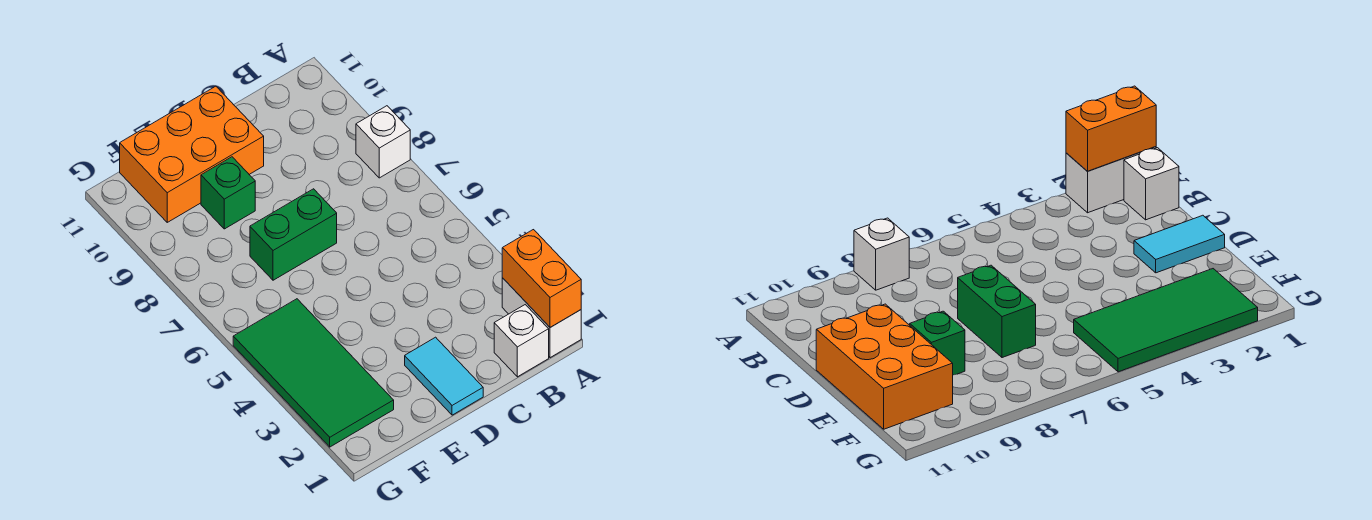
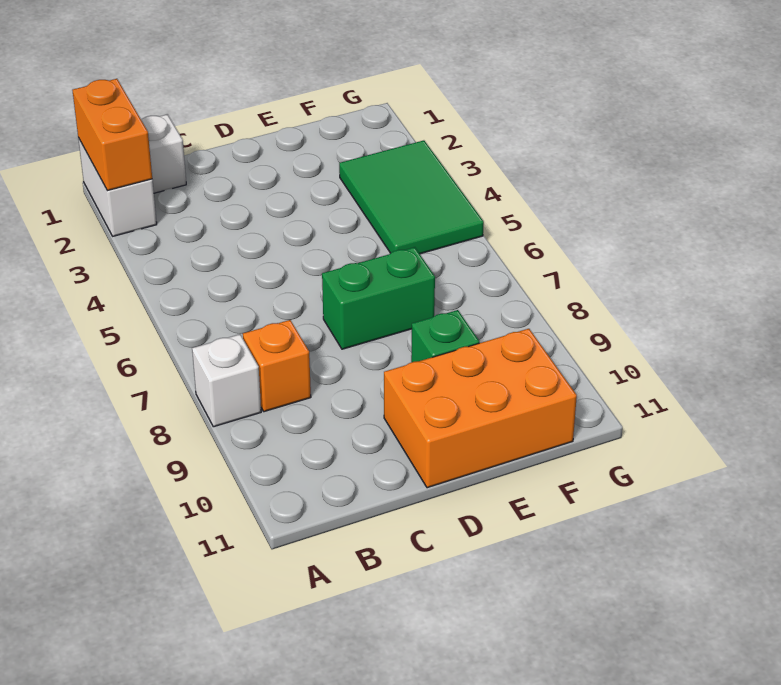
none -> orange 1x1 brick [243,320,311,412]
cyan 1x2 tile [405,337,483,415] -> none
green 2x4 tile [233,299,394,447] -> green 2x3 tile [339,140,484,254]

